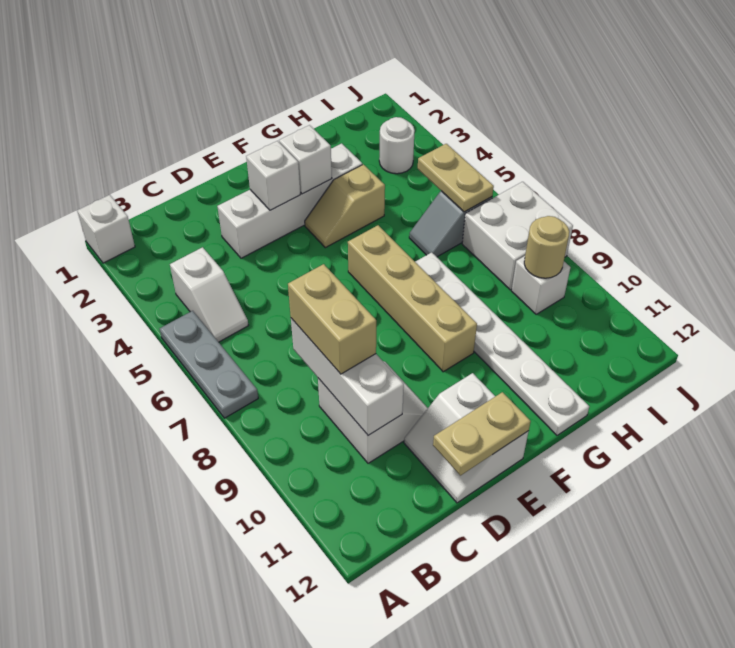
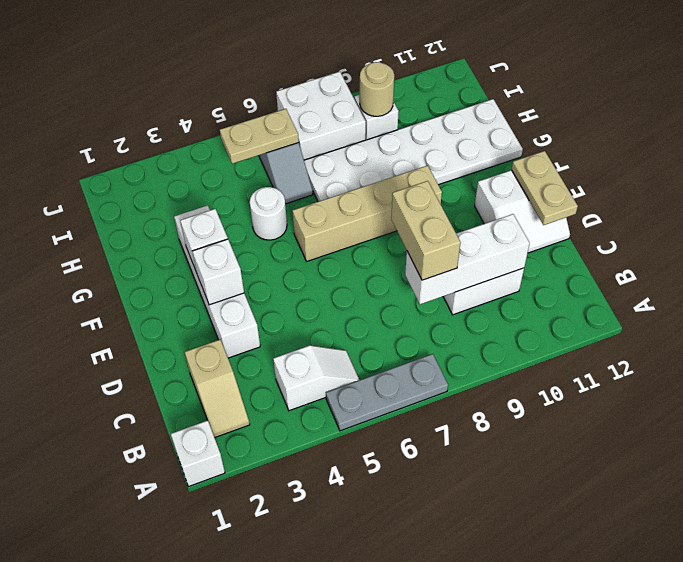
tan 1x2 brick [288,264,376,374] -> tan 1x2 brick turned to [391,181,461,280]
tan 1x2 slope [305,164,385,248] -> tan 1x2 slope moved to [185,340,250,438]
white 1x6 plate [415,252,589,435] -> white 2x6 plate [304,99,523,202]
white 1x1 round brick [379,117,415,174] -> white 1x1 round brick moved to [250,187,287,240]

